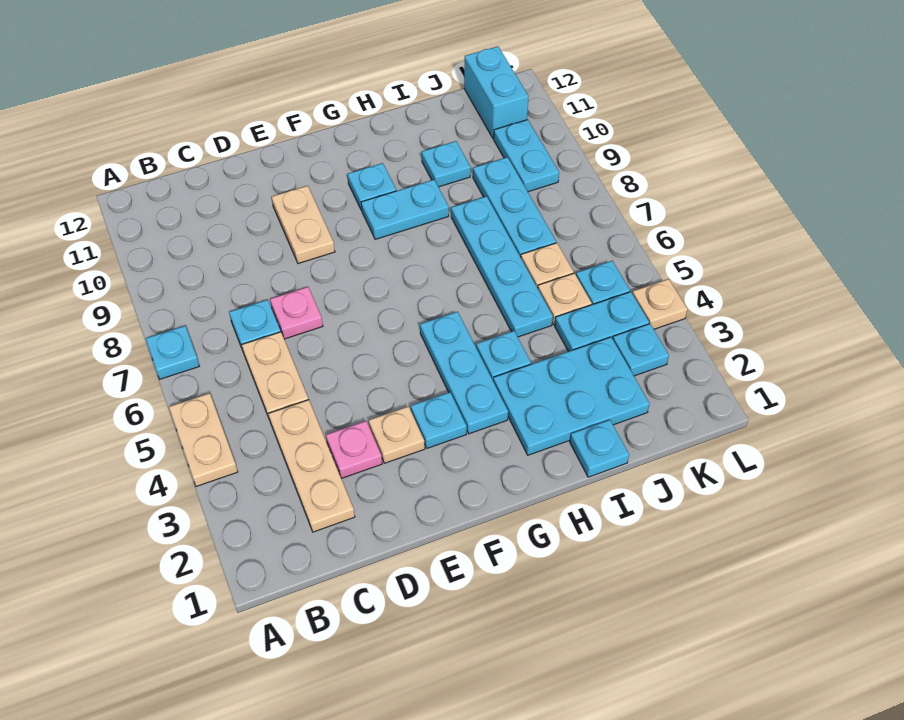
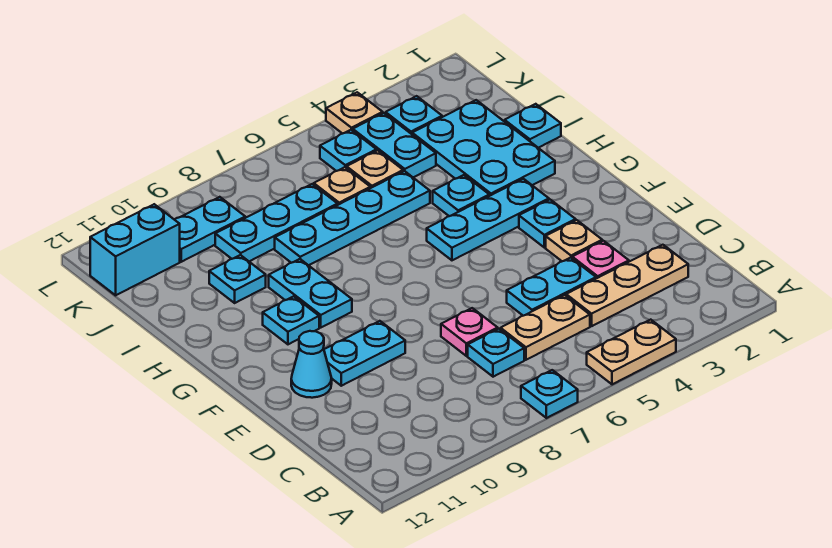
none -> cyan 1x2 plate [507,258,596,316]
tan 1x2 plate [272,186,335,264] -> cyan 1x2 plate [324,321,405,386]
none -> cyan 1x1 cone [291,331,332,398]

